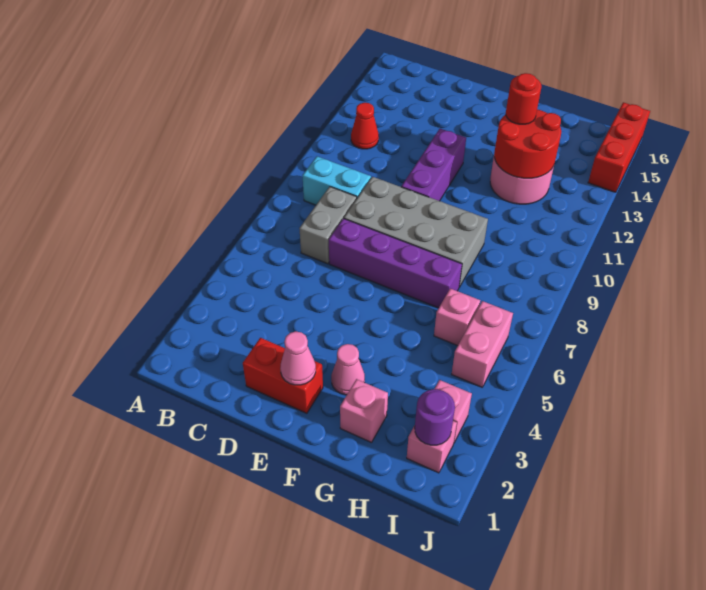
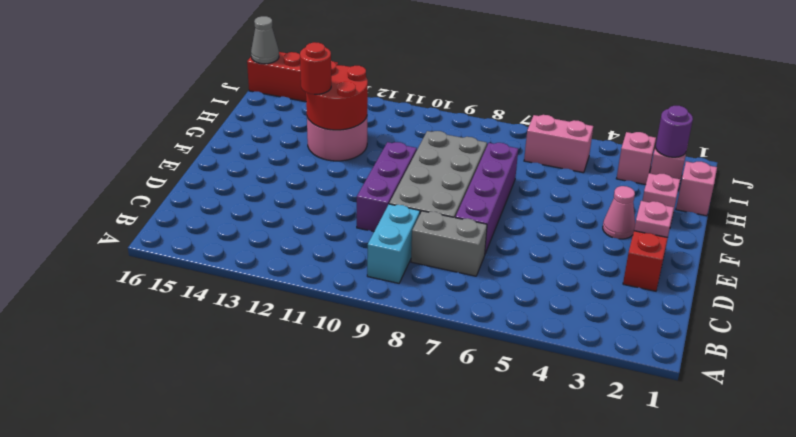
red 1x1 cone [351,103,379,149] -> none
pink 1x1 cone [280,331,316,385] -> pink 1x1 plate [634,201,674,237]
purple 1x3 brick [401,129,466,201] -> purple 1x3 brick turned to [357,142,417,232]
pink 1x1 brick [434,288,480,346] -> pink 1x1 brick moved to [676,161,717,216]
none -> grey 1x1 cone [251,16,279,64]

